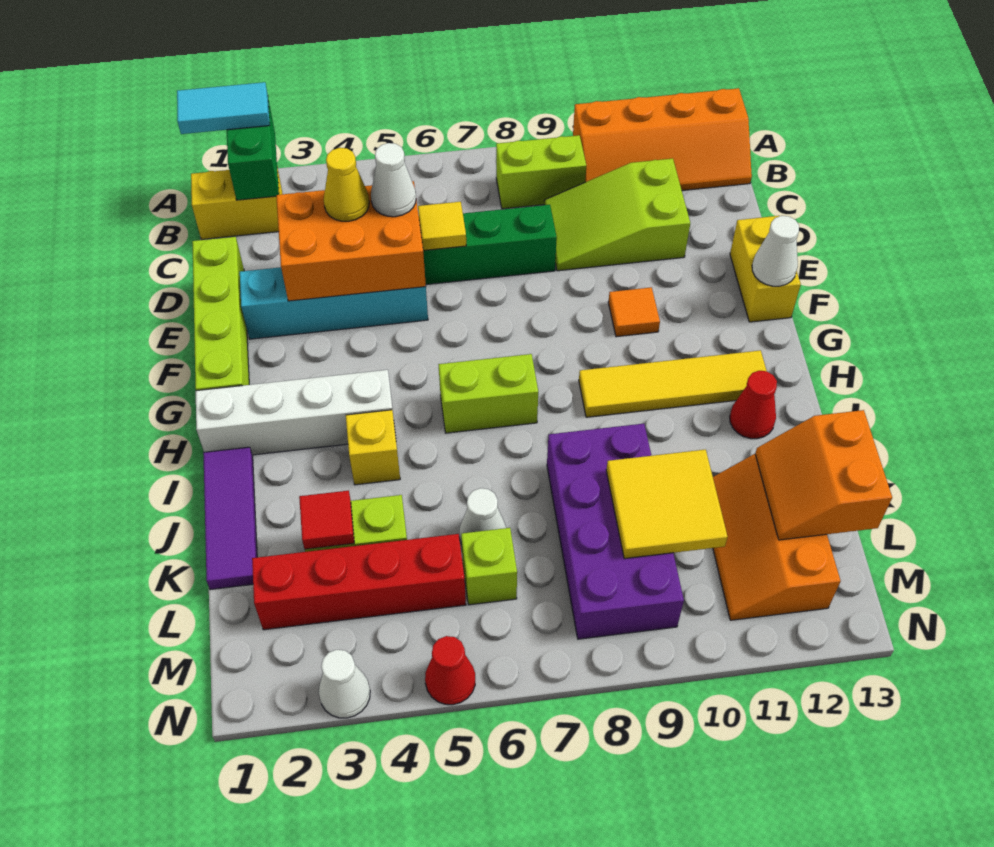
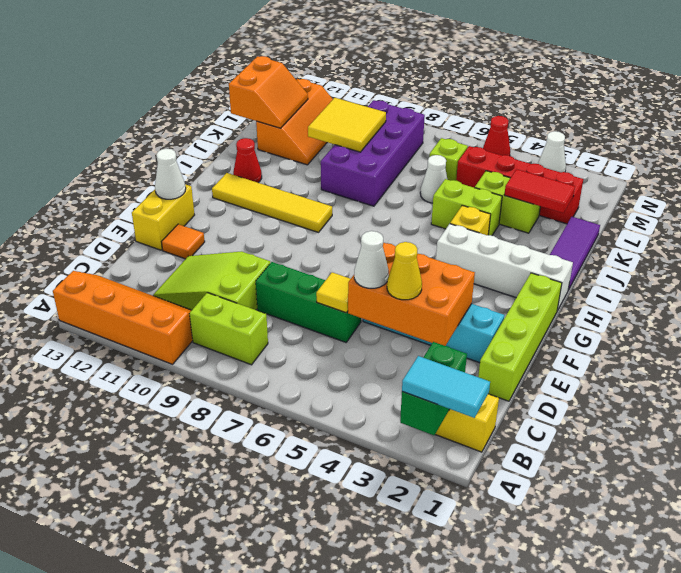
lime 2x3 slope [544,159,690,271] -> lime 2x3 slope turned to [153,252,270,310]
orange 1x1 tile [608,287,660,337] -> orange 1x1 tile moved to [162,224,205,259]
lime 1x2 brick [438,354,538,433] -> lime 1x2 brick moved to [431,179,502,236]
red 1x1 tile [299,491,354,549] -> red 1x2 tile [504,169,575,213]

